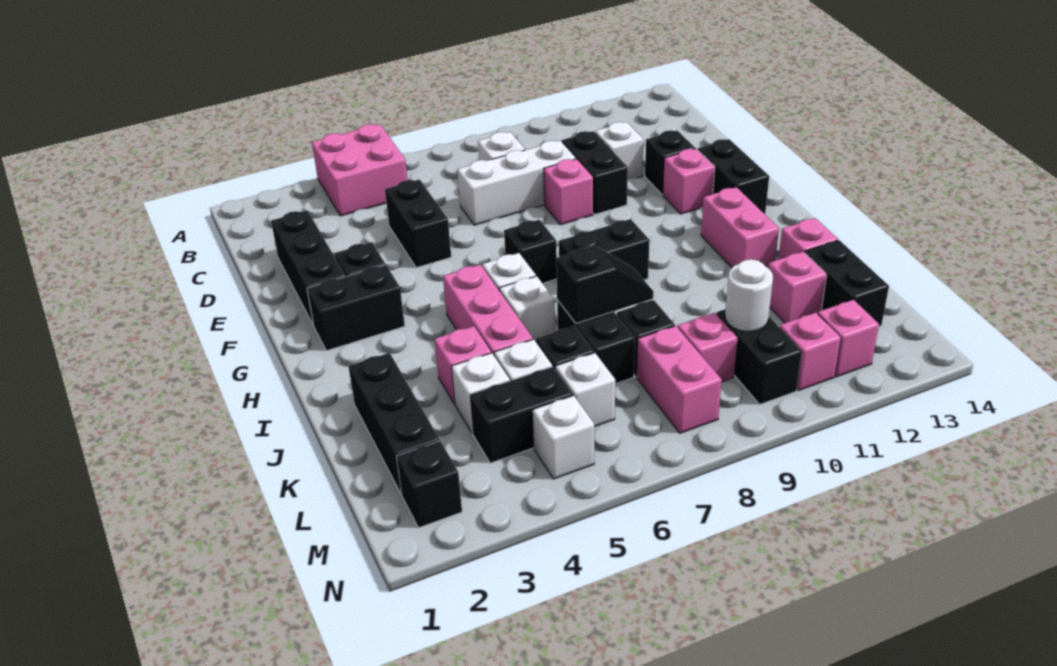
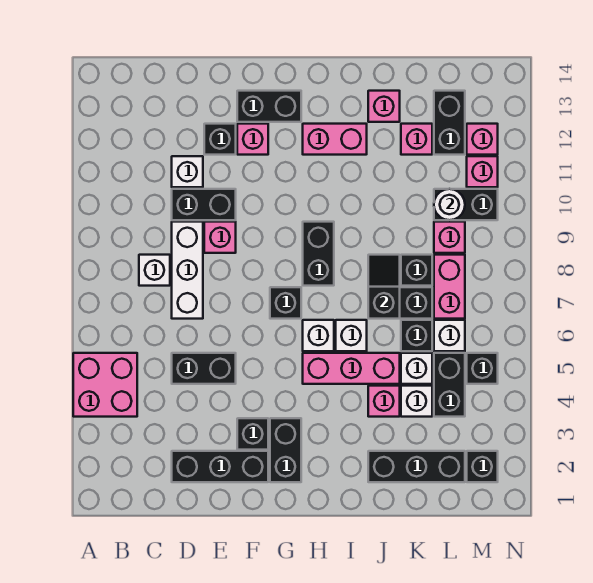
black 1x2 brick [805,240,889,326] -> black 1x2 brick turned to [434,91,465,155]
pink 1x2 brick [637,326,722,433] -> pink 1x2 brick turned to [434,255,465,319]
white 1x1 brick [533,395,594,479] -> black 1x1 brick [467,353,498,384]

